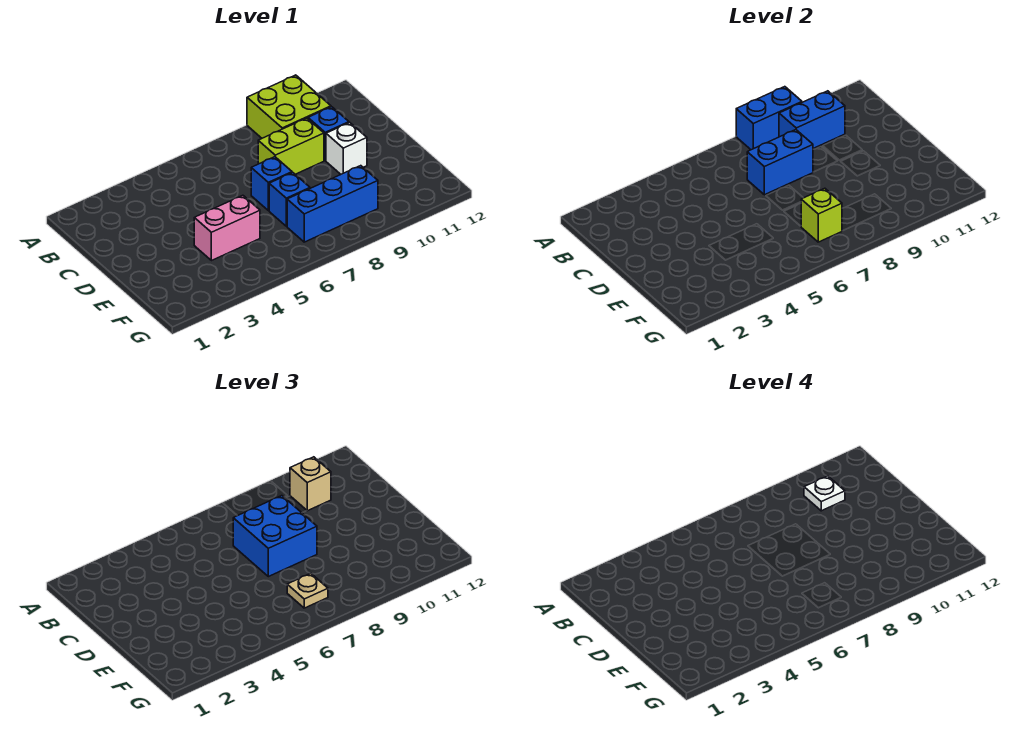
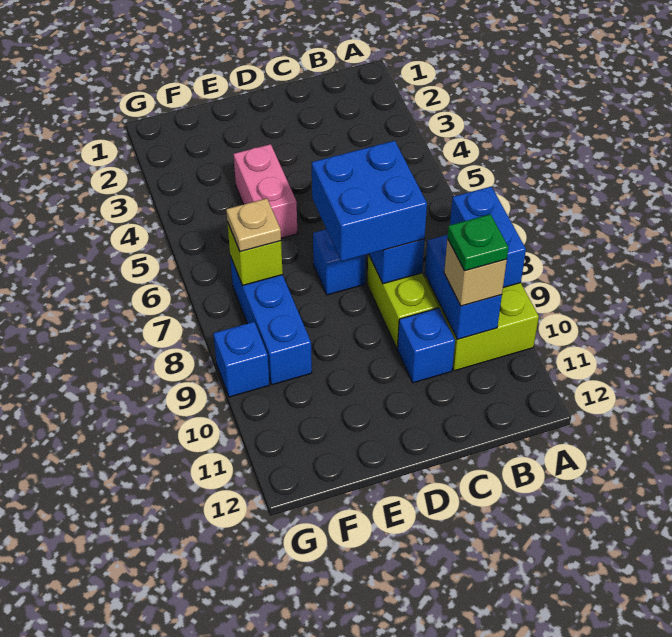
white 1x1 plate [804,476,845,511] -> green 1x1 plate [447,214,508,271]
white 1x1 brick [326,123,367,174] -> none
blue 1x1 brick [269,173,310,226] -> blue 1x1 brick moved to [213,322,269,397]

